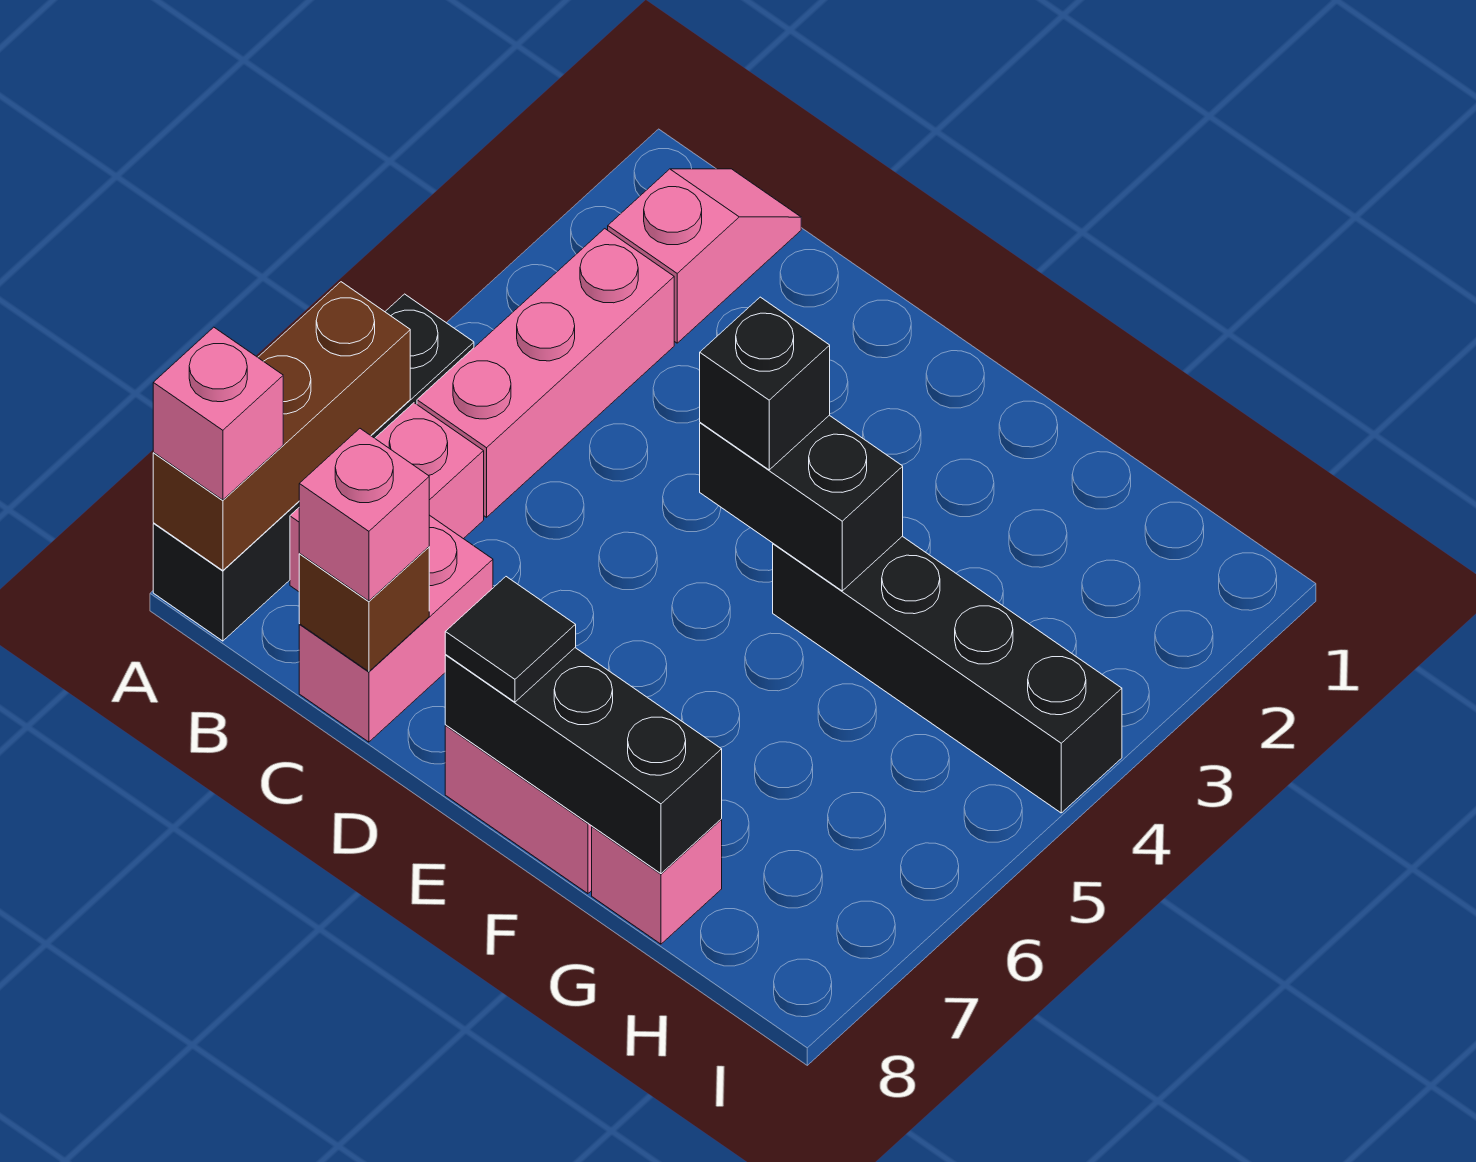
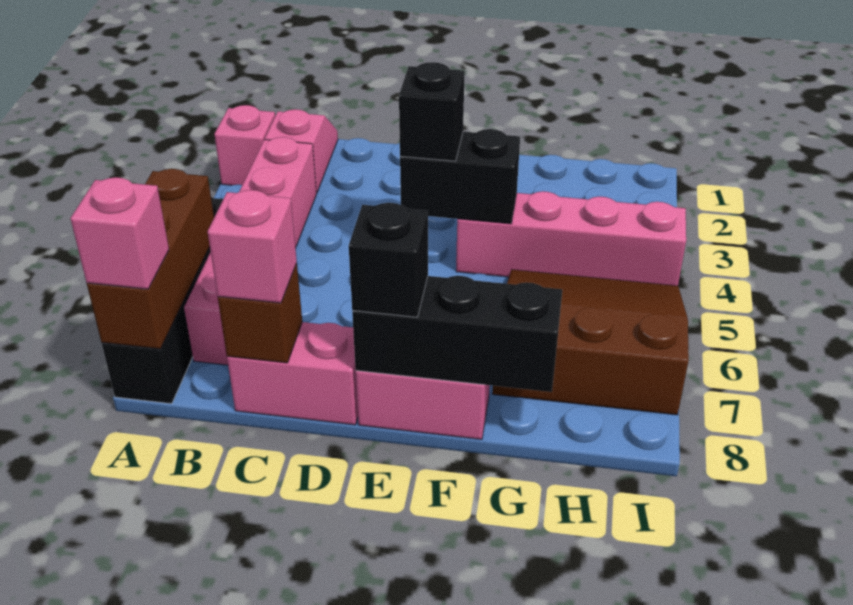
pink 1x2 brick [299,515,493,742] -> pink 1x2 brick turned to [227,322,358,425]
black 1x1 tile [445,577,576,702] -> black 1x1 brick [349,203,428,317]
black 1x4 brick [773,536,1122,813] -> pink 1x4 brick [456,191,686,286]
none -> brown 3x3 slope [492,270,689,415]
pink 1x1 brick [592,820,722,944] -> pink 1x1 brick moved to [214,105,275,185]

